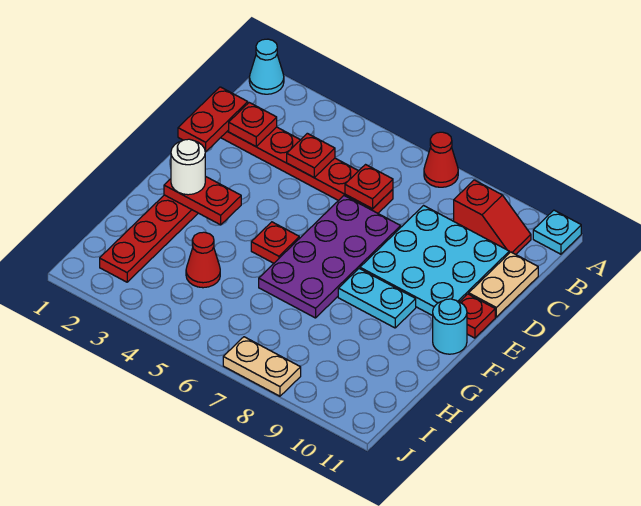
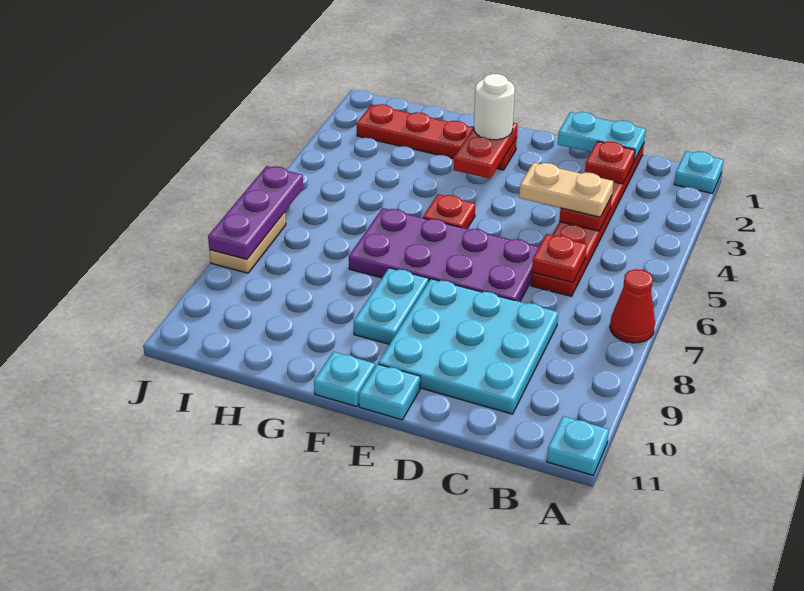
cyan 1x1 cone [249,39,284,94] -> cyan 1x1 plate [674,151,724,193]
red 1x2 slope [454,180,531,254] -> none
red 1x2 plate [178,87,248,152] -> cyan 1x2 plate [558,112,646,161]
tan 1x2 plate [469,252,538,317] -> tan 1x2 plate moved to [519,163,614,217]
red 1x1 plate [460,294,495,338] -> cyan 1x1 plate [359,364,420,420]
cyan 1x1 round brick [433,299,467,354] -> cyan 1x1 plate [314,352,375,407]
red 1x1 cone [186,232,220,288] -> none
none -> purple 1x3 plate [208,166,303,260]

